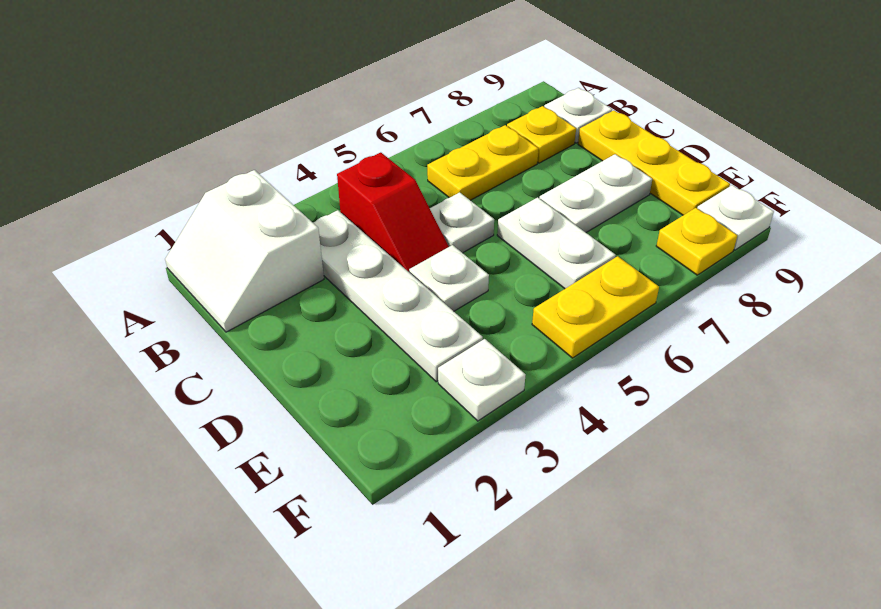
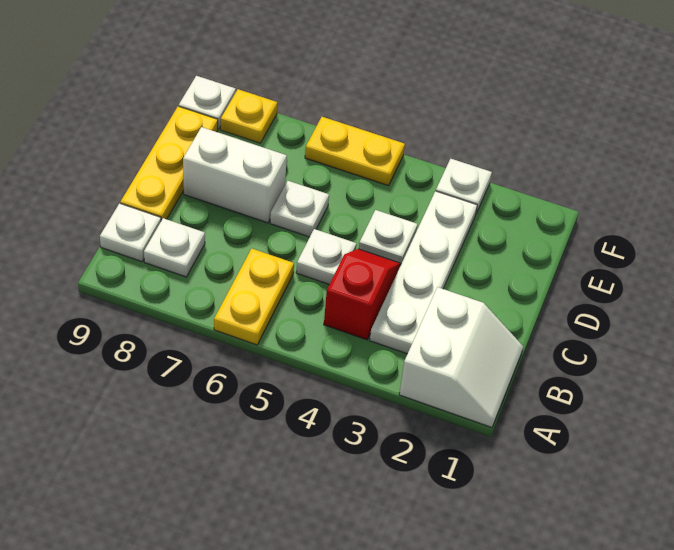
yellow 1x2 plate [427,125,539,200] -> yellow 1x2 plate turned to [214,249,294,345]
yellow 1x1 plate [507,106,576,163] -> white 1x1 plate [144,218,205,277]
white 1x2 plate [497,197,616,289] -> white 1x1 plate [270,181,329,237]
white 1x2 plate [539,154,652,232] -> white 1x2 brick [183,127,287,223]

